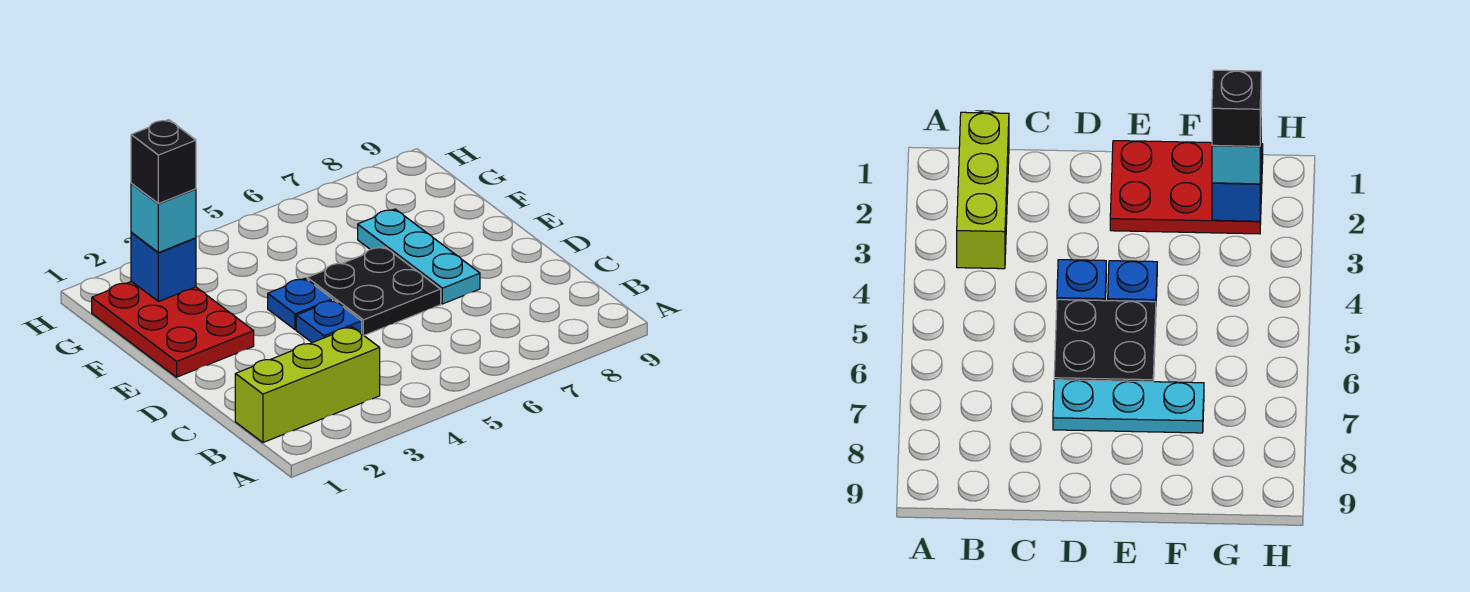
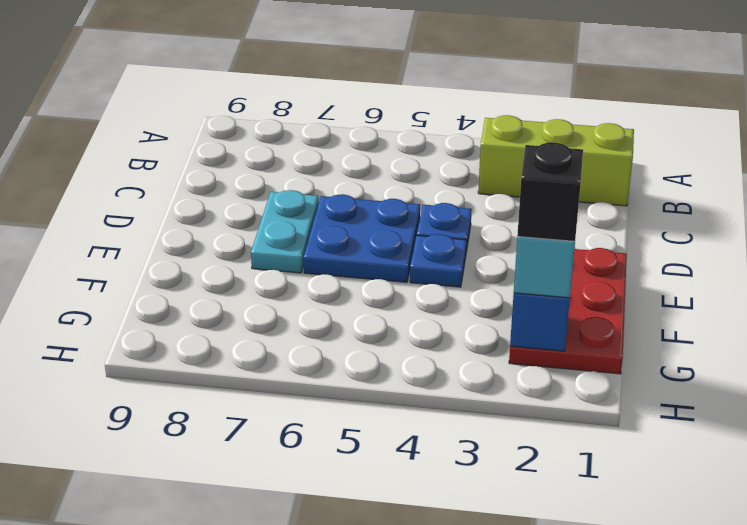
black 2x2 plate [307,247,441,335] -> blue 2x2 plate [304,194,420,282]
cyan 1x3 plate [358,209,480,304] -> cyan 1x2 plate [251,190,319,273]

